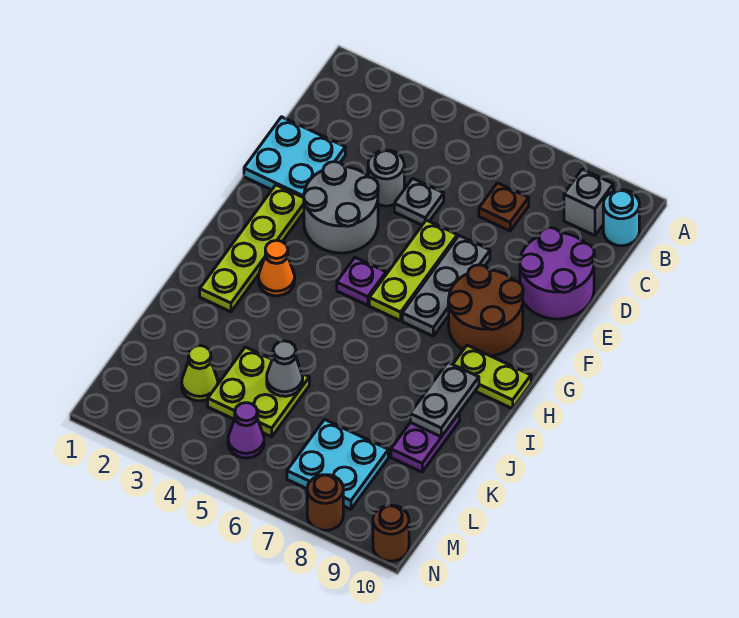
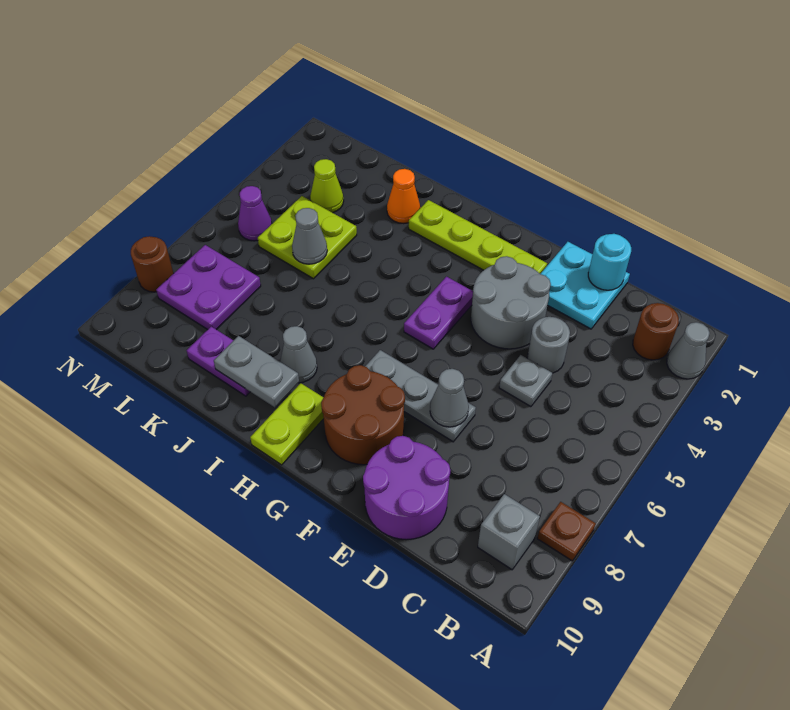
none -> grey 1x1 cone [667,322,710,379]
cyan 1x1 round brick [603,190,639,246] -> cyan 1x1 round brick moved to [588,234,631,290]
brown 1x1 plate [479,183,529,231] -> brown 1x1 plate moved to [537,502,596,561]
lime 1x3 plate [369,220,457,321] -> none
none -> grey 1x1 cone [430,369,469,427]
purple 1x1 plate [337,257,386,305] -> purple 1x2 plate [404,277,473,349]
orange 1x1 cone [259,240,295,296] -> orange 1x1 cone moved to [387,169,420,224]
none -> grey 1x1 cone [280,326,317,383]
cyan 2x2 plate [287,420,388,509] -> purple 2x2 plate [156,245,261,330]
brown 1x1 round brick [373,505,409,561] -> brown 1x1 round brick moved to [633,303,679,360]

